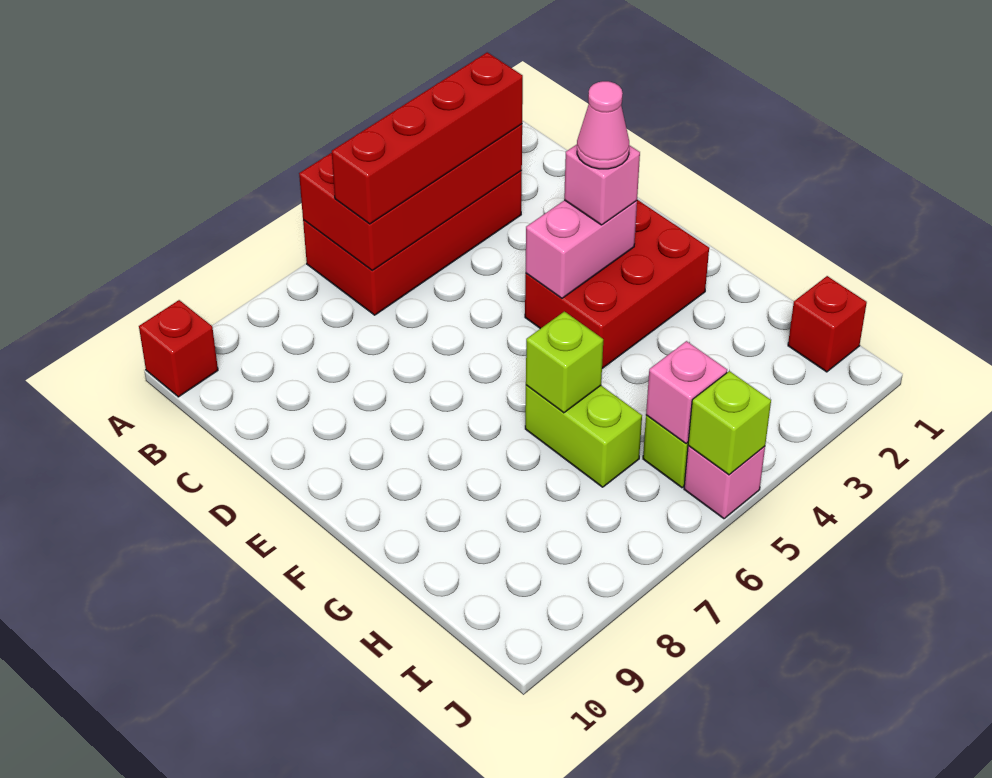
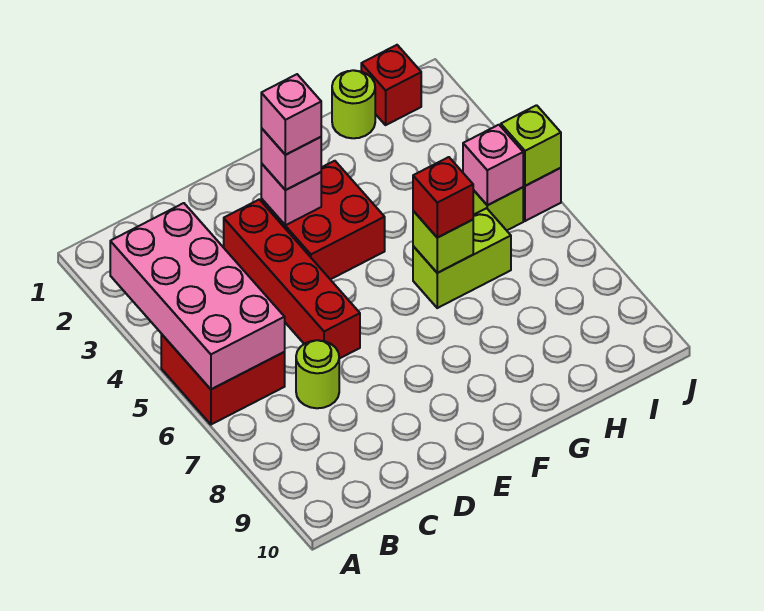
red 2x4 brick [303,171,522,315] -> red 2x2 brick [161,334,285,425]
red 2x4 brick [299,124,522,271] -> pink 2x4 brick [110,203,285,389]
red 1x1 brick [139,300,218,397] -> red 1x1 brick moved to [413,157,473,238]
red 1x4 brick [332,52,523,224] -> red 1x4 brick moved to [224,199,360,359]
none -> lime 1x1 round brick [296,340,339,408]
red 2x3 brick [525,200,709,368] -> red 2x2 brick [261,161,385,279]
pink 1x2 brick [526,200,637,298] -> pink 1x1 brick [261,163,321,225]
pink 1x1 cone [577,81,629,169] -> pink 1x1 brick [261,74,321,155]
none -> lime 1x1 round brick [332,70,375,138]

